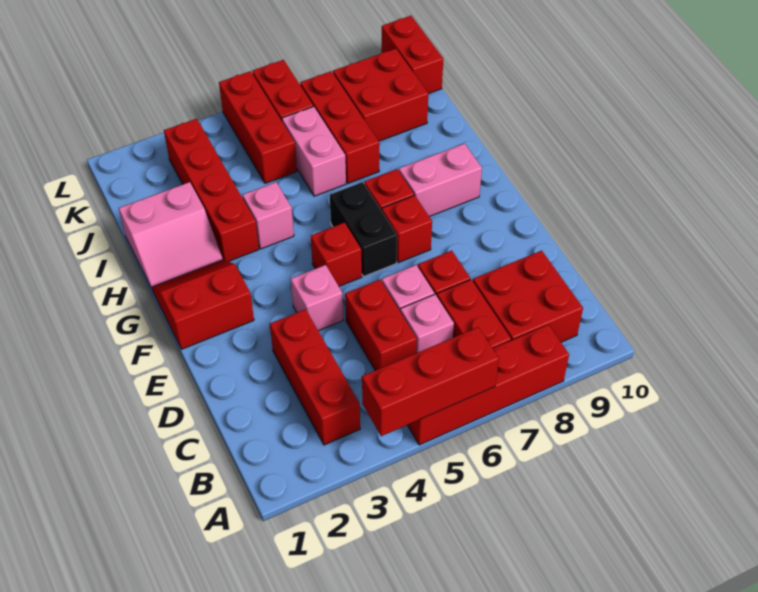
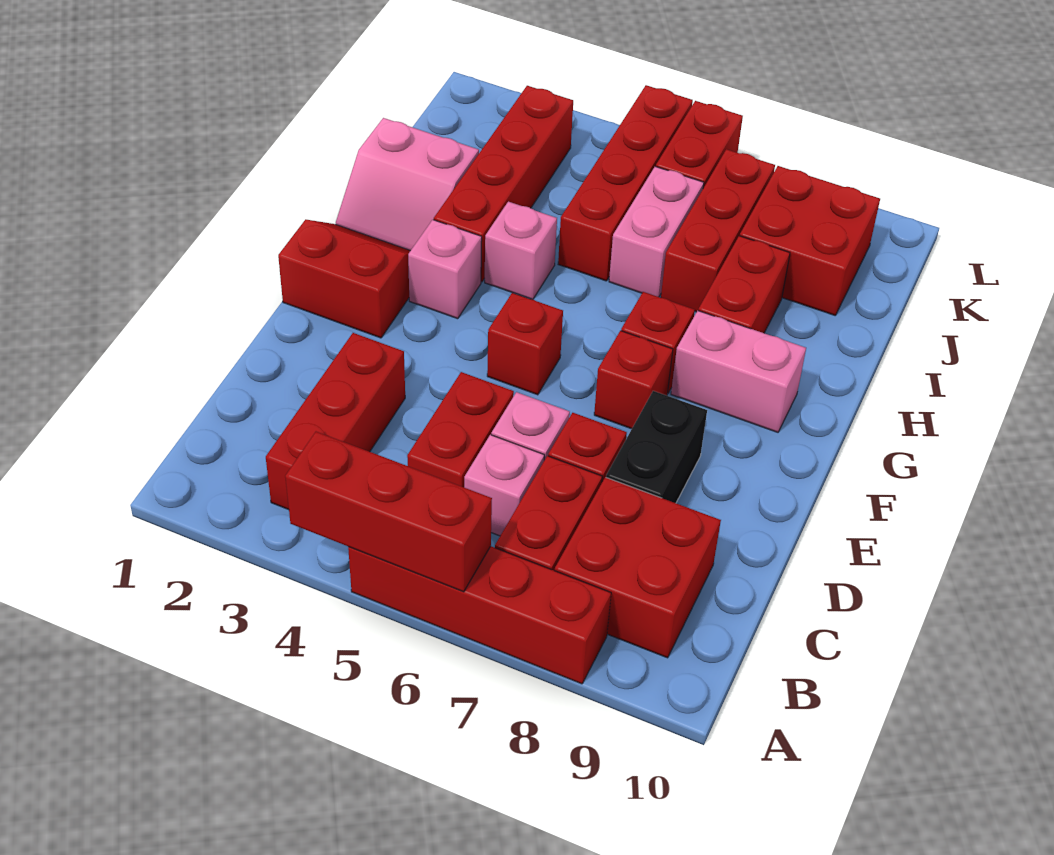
pink 1x1 brick [291,265,343,331] -> pink 1x1 brick moved to [408,220,482,319]
black 1x2 brick [330,182,397,277] -> black 1x2 brick moved to [606,391,707,503]
red 1x3 brick [219,71,297,183] -> red 1x4 brick [558,85,693,281]
red 1x2 brick [381,16,443,94] -> red 1x2 brick moved to [698,236,790,333]

